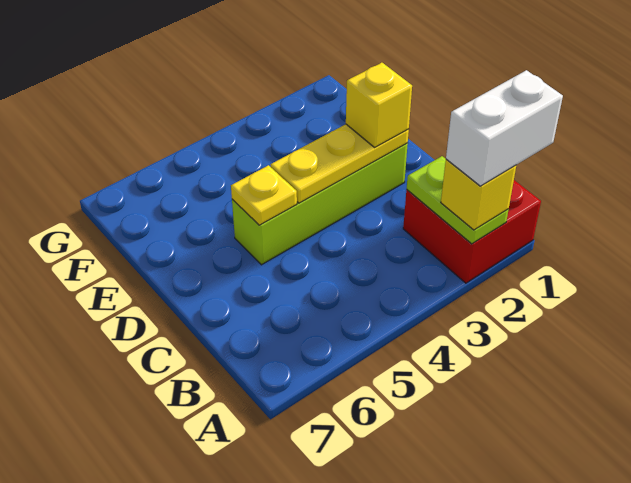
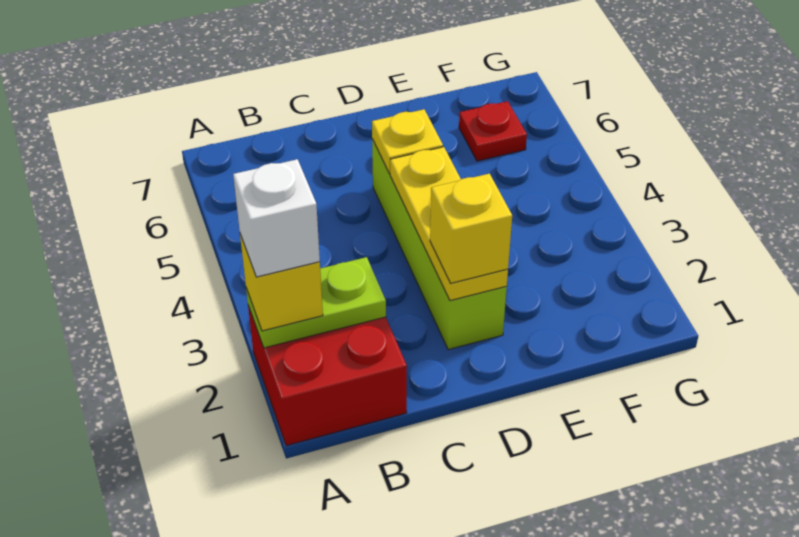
white 1x2 brick [446,70,563,186] -> white 1x1 brick [233,159,320,277]
none -> red 1x1 plate [459,101,527,161]

